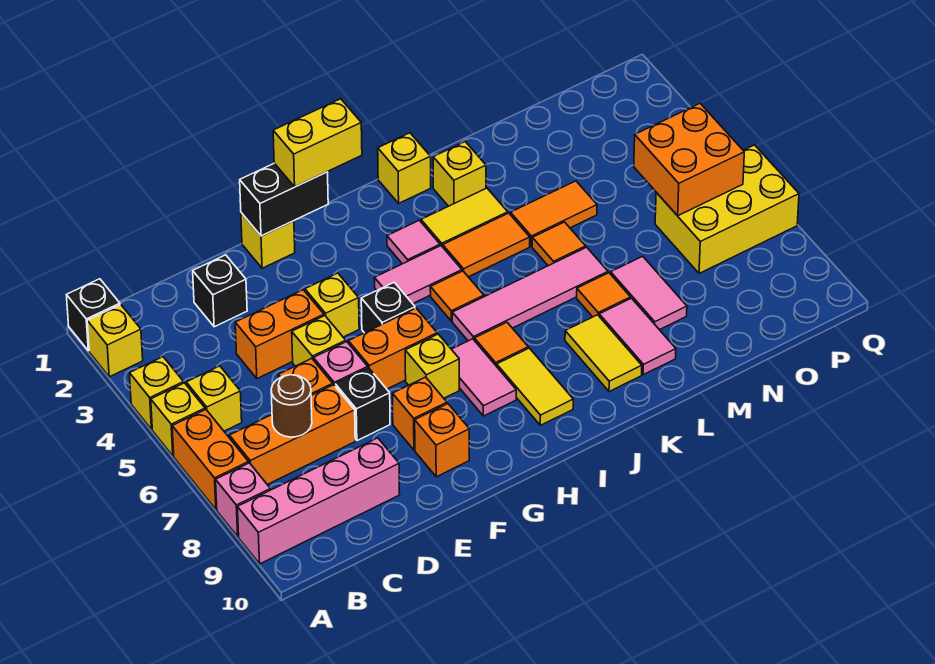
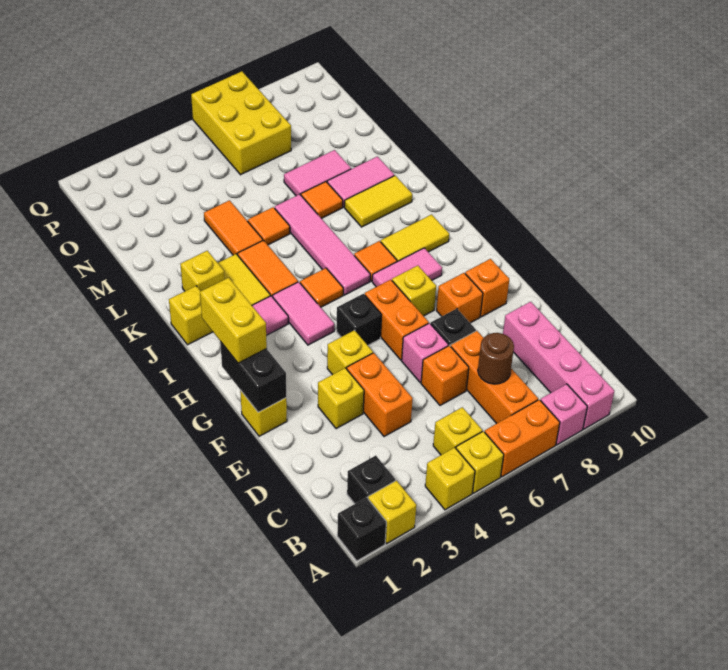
black 1x1 brick [193,255,247,327] -> black 1x1 brick moved to [347,456,395,504]
yellow 1x1 brick [292,316,346,366] -> yellow 1x1 brick moved to [318,368,364,429]
orange 2x2 brick [634,103,744,216] -> none

